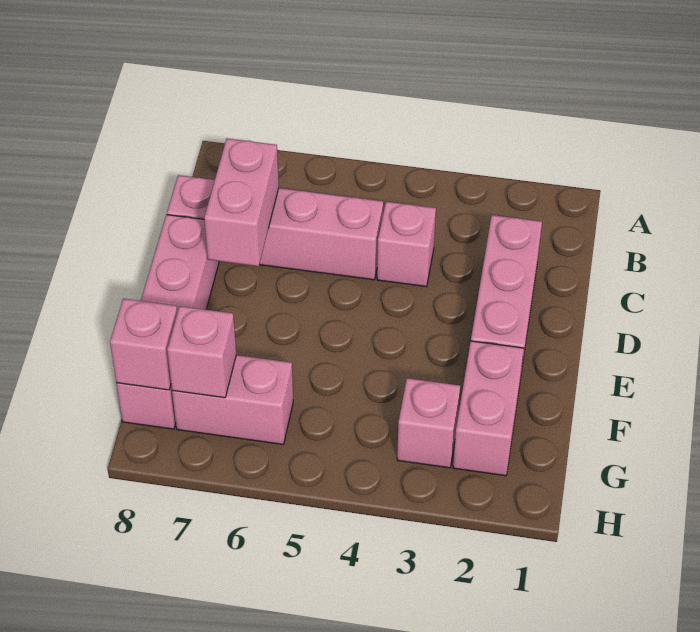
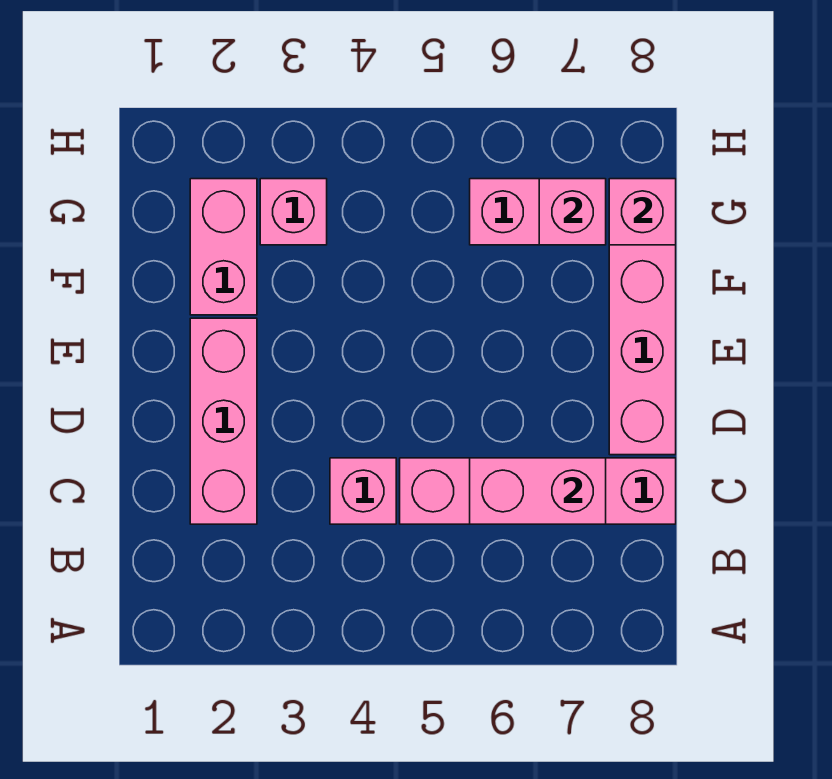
pink 1x2 brick [204,139,279,266] -> pink 1x2 brick turned to [470,458,606,524]

